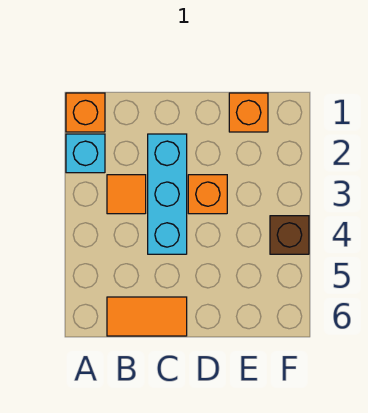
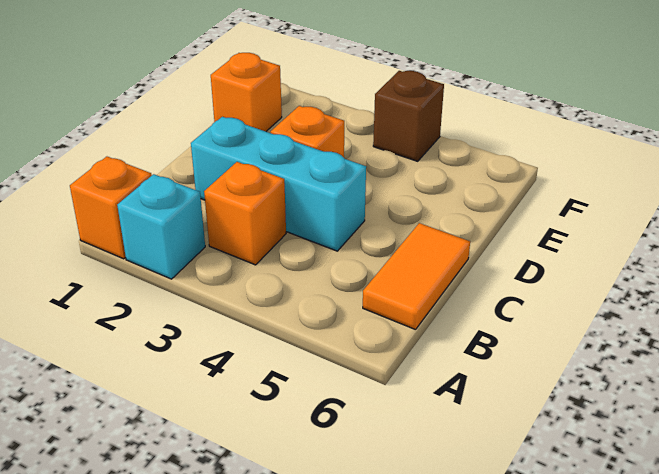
orange 1x1 tile [107,175,146,214] -> orange 1x1 brick [204,162,286,265]

